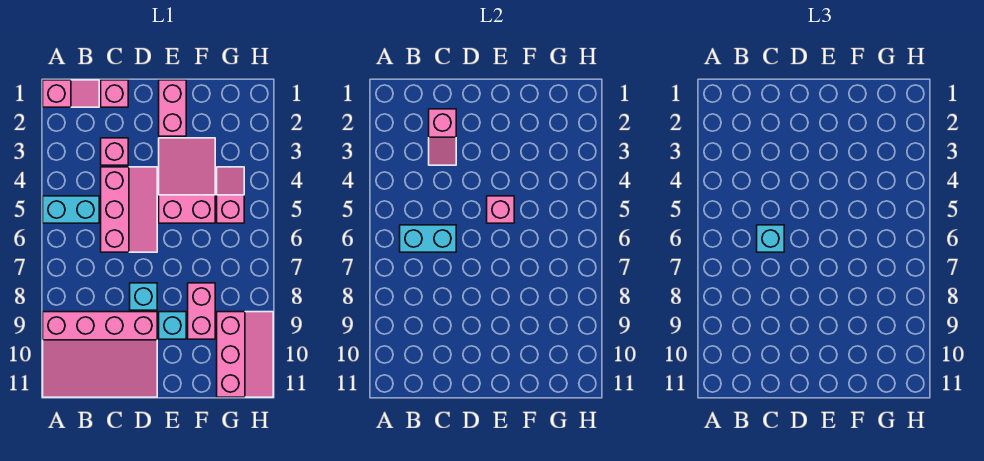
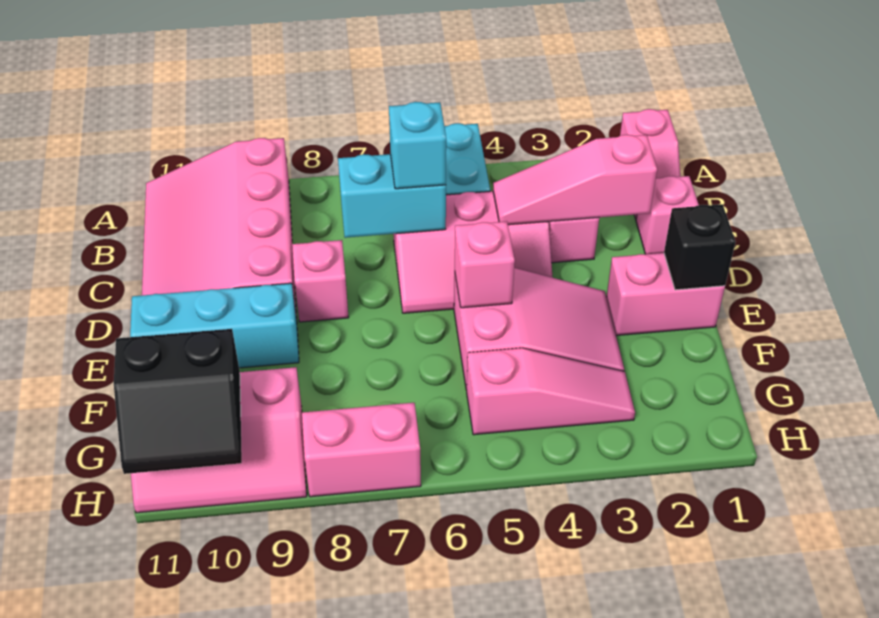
cyan 1x2 brick [400,225,456,252] -> cyan 1x2 brick turned to [338,154,446,238]
pink 1x2 slope [429,109,456,165] -> pink 1x3 slope [493,135,657,225]
cyan 1x1 brick [130,283,157,310] -> pink 1x1 brick [292,240,349,322]
none -> black 1x1 brick [664,204,735,290]
cyan 1x1 brick [159,312,186,339] -> cyan 1x3 brick [130,283,299,368]
pink 1x2 brick [188,283,215,339] -> pink 1x2 brick moved to [302,403,421,497]
pink 1x2 slope [217,167,244,223] -> pink 1x3 slope [467,348,635,435]
none -> black 2x2 slope [114,329,242,474]

